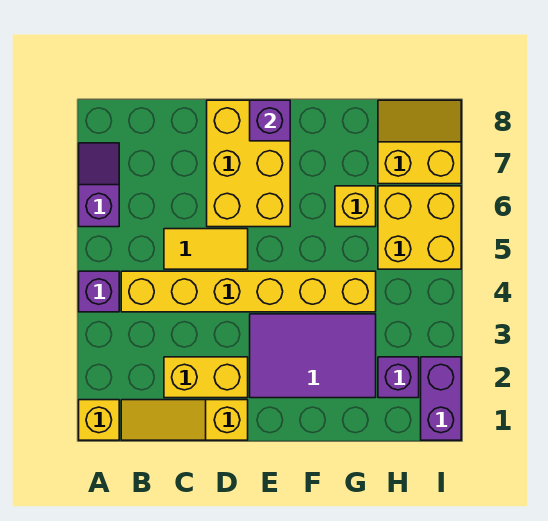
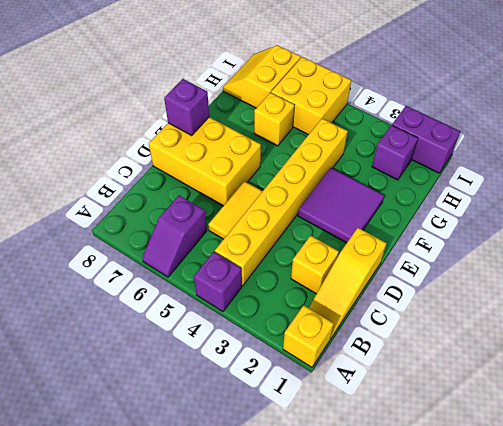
purple 1x2 slope [79,143,119,227] -> purple 1x2 slope turned to [142,195,207,277]
yellow 1x2 brick [164,357,248,398] -> yellow 1x1 brick [291,236,339,294]
purple 2x3 tile [250,314,376,398] -> purple 2x2 tile [298,168,384,243]

